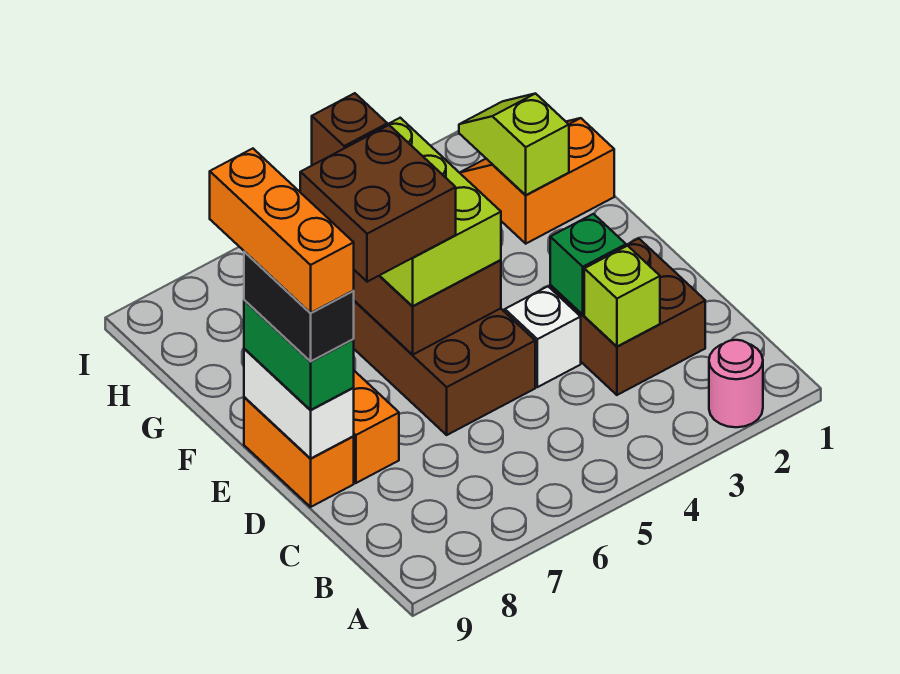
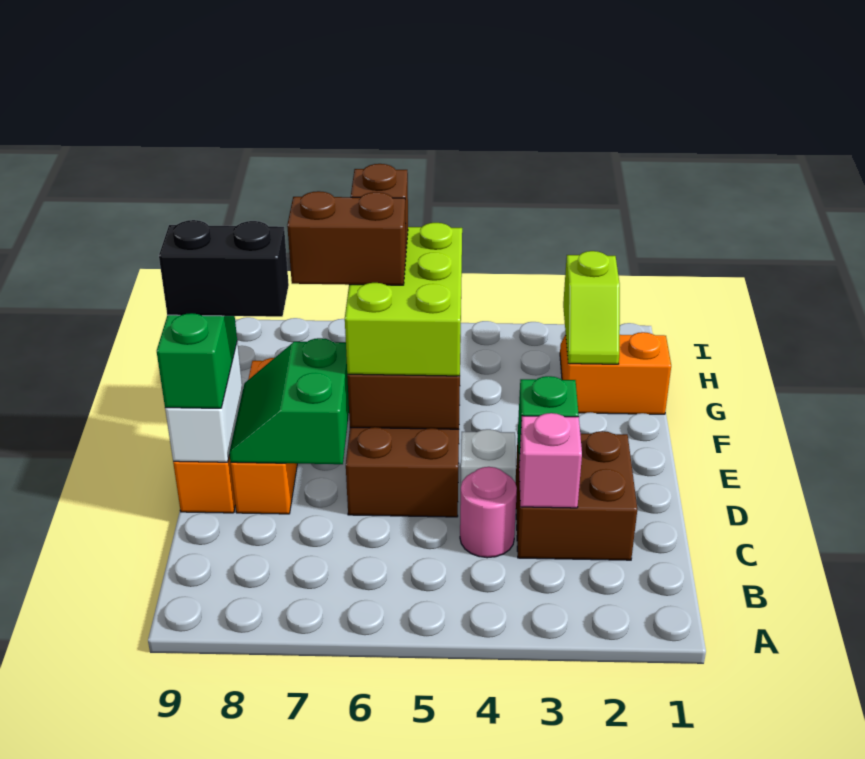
pink 1x1 round brick [709,340,763,427] -> pink 1x1 round brick moved to [460,467,517,558]
lime 1x1 brick [584,246,660,346] -> pink 1x1 brick [519,413,582,508]
none -> green 2x2 slope [229,338,349,464]
black 1x2 brick [244,252,354,362] -> black 1x2 brick turned to [159,220,289,317]
orange 1x3 brick [210,149,354,313] -> none
brown 2x2 brick [300,125,456,282] -> brown 1x2 brick [287,191,406,285]
lime 1x2 slope [459,94,569,195] -> lime 1x2 slope turned to [563,251,620,364]

